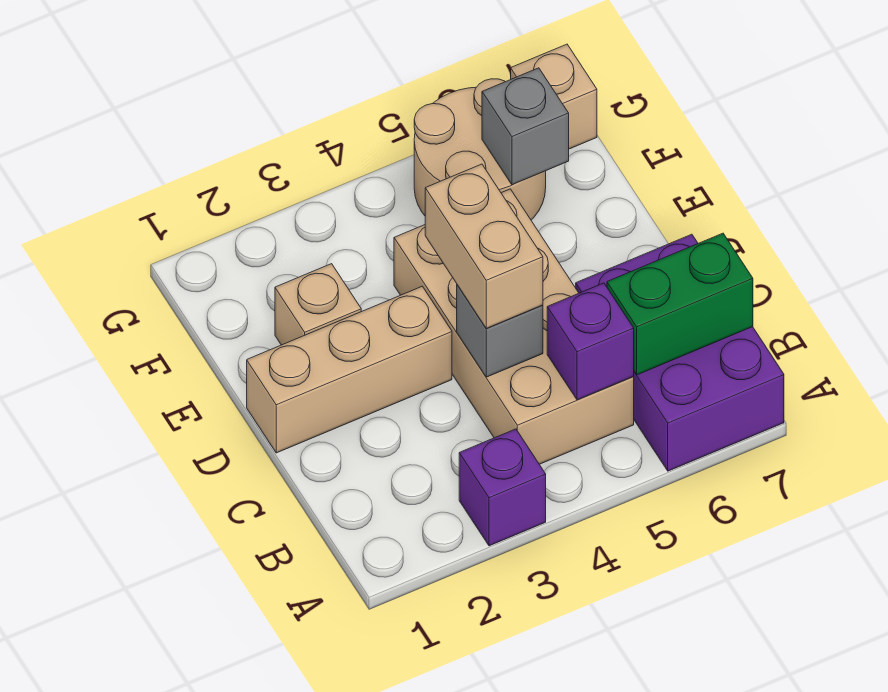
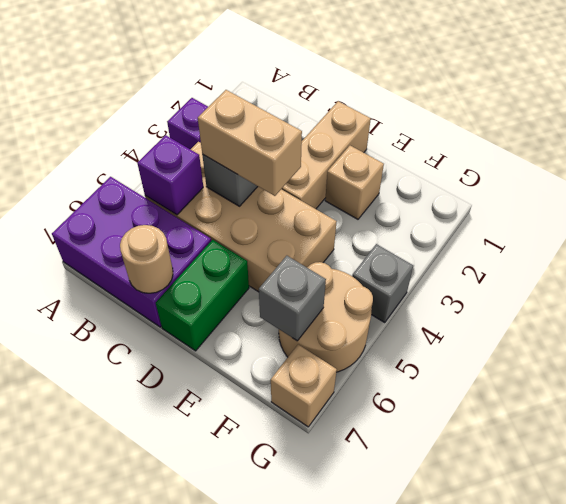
green 1x2 brick [607,233,753,375] -> green 1x2 brick moved to [156,240,249,351]
none -> tan 1x1 round brick [120,225,173,293]
none -> grey 1x1 brick [352,244,413,323]

